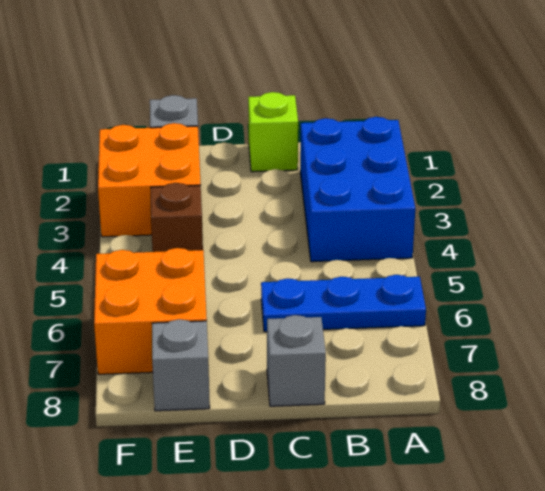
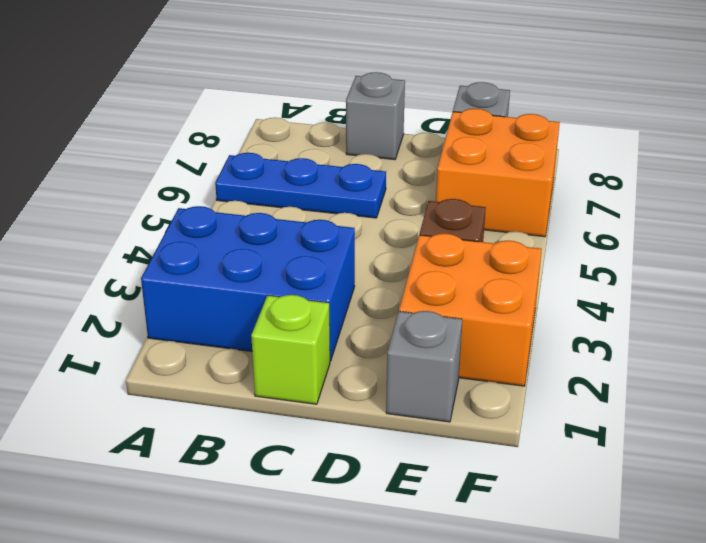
blue 2x3 brick [300,117,415,262] -> blue 2x3 brick turned to [141,206,355,361]

